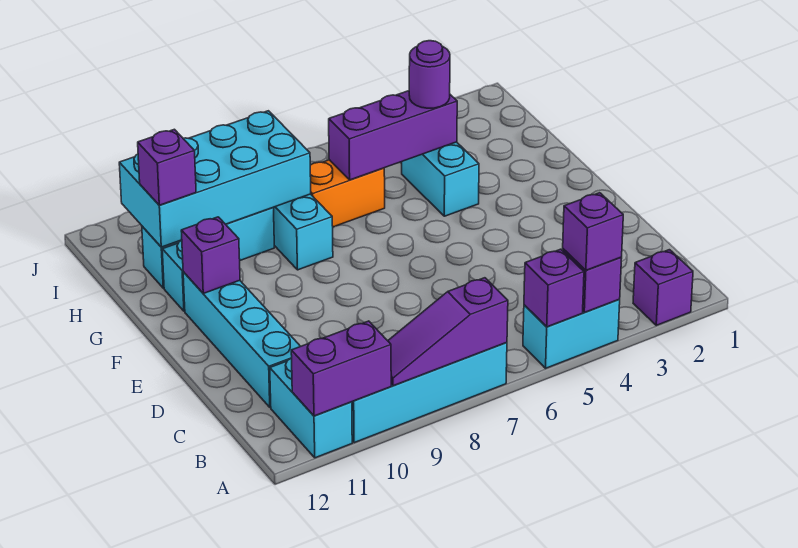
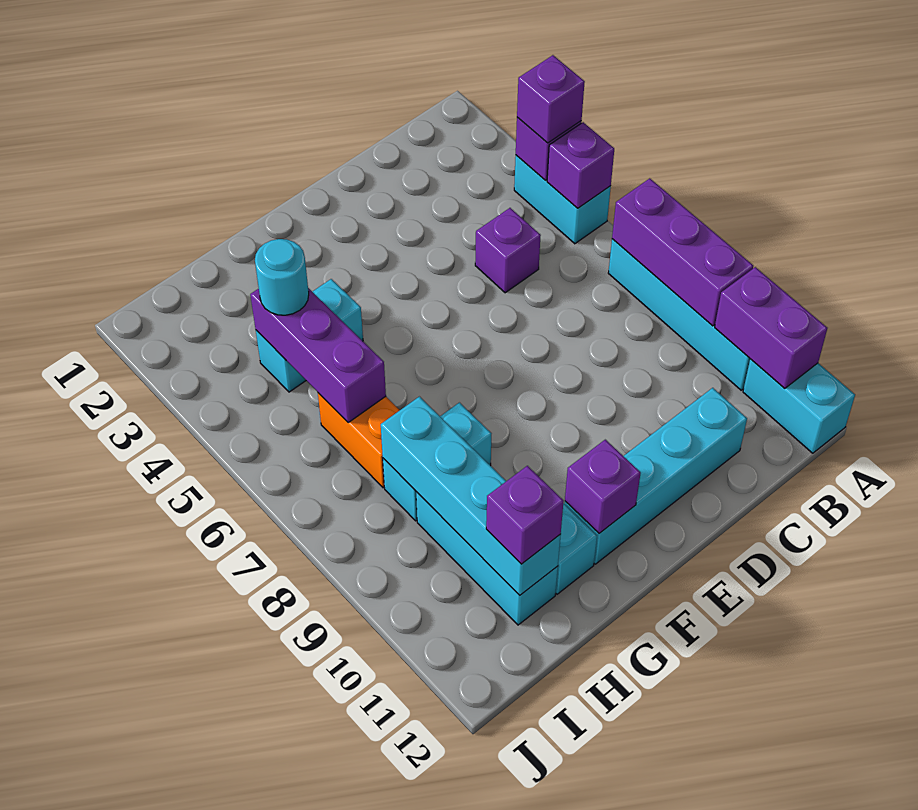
purple 1x1 brick [633,250,693,325] -> purple 1x1 brick moved to [475,208,541,293]
purple 1x3 slope [388,278,508,386] -> purple 1x3 brick [612,178,753,326]
cyan 1x2 brick [270,358,352,458] -> cyan 1x2 brick turned to [743,359,855,453]
purple 1x1 round brick [409,41,450,108] -> cyan 1x1 round brick [255,239,309,315]
cyan 2x4 brick [119,111,311,247] -> cyan 1x4 brick [381,397,561,595]

